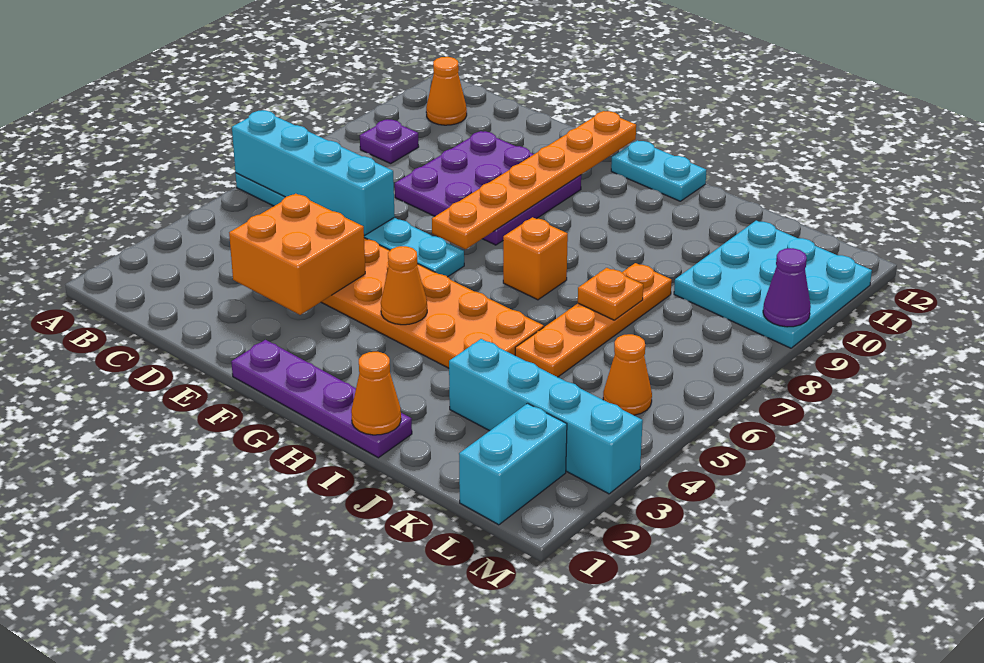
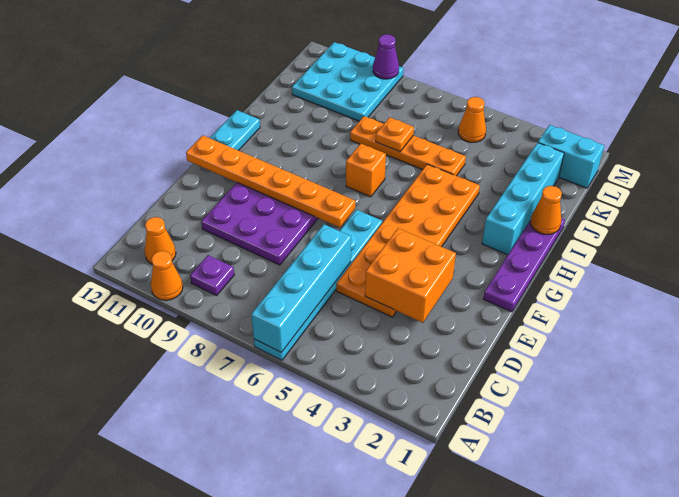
orange 1x1 cone [381,246,427,325] -> orange 1x1 cone moved to [151,251,183,300]
cyan 1x4 brick [449,339,643,494] -> cyan 1x4 brick moved to [482,143,564,255]

